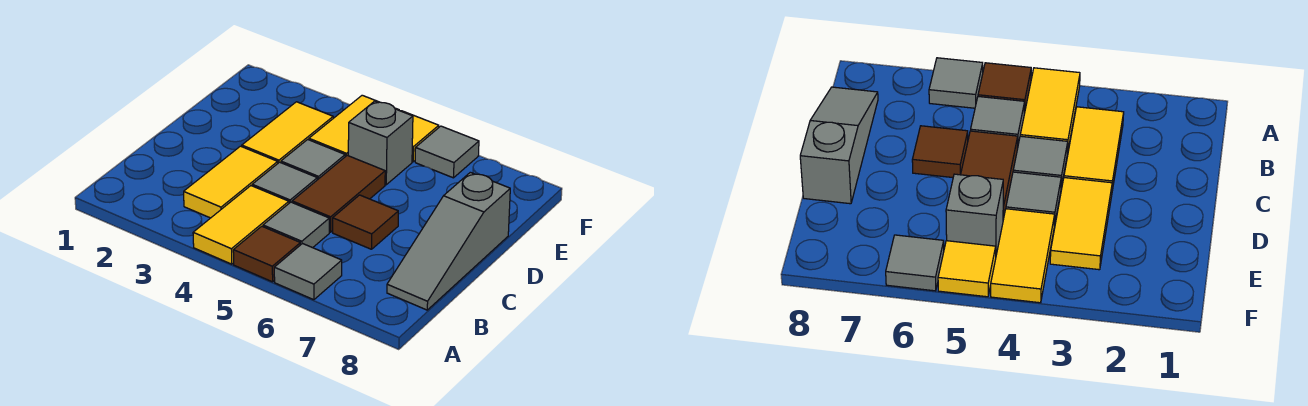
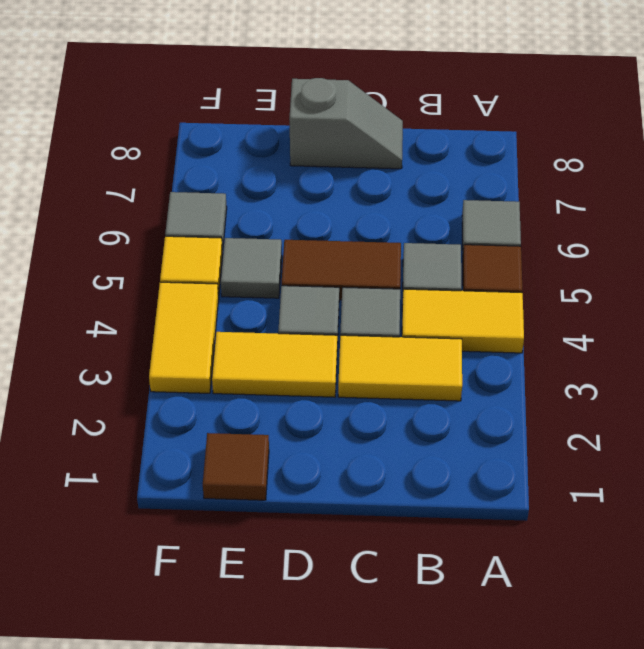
grey 1x3 slope [387,172,510,310] -> grey 1x2 slope [289,78,403,169]
brown 1x1 tile [333,195,398,249] -> brown 1x1 tile moved to [203,433,269,500]
yellow 1x2 tile [309,95,399,157] -> yellow 1x2 tile turned to [149,282,219,393]
grey 1x1 brick [348,101,413,185] -> grey 1x1 tile [221,238,282,298]

